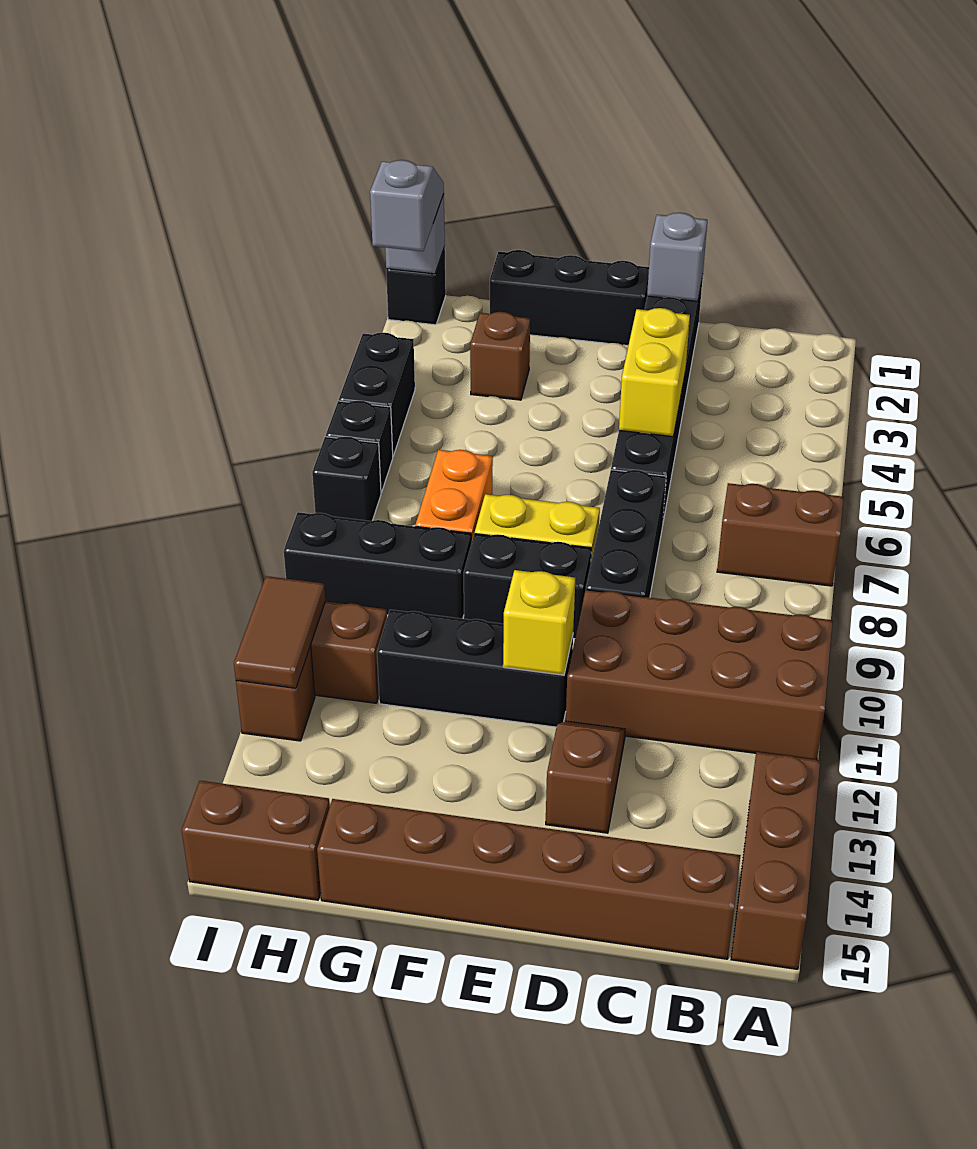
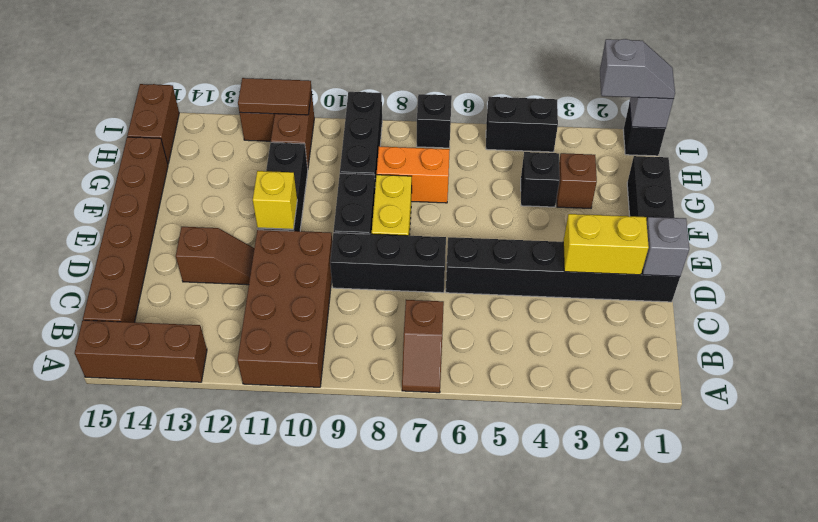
brown 1x2 brick [717,483,844,586] -> brown 1x2 slope [402,300,444,393]
yellow 1x2 brick [619,308,690,437] -> yellow 1x2 brick moved to [563,214,649,275]
black 1x1 brick [326,401,393,492] -> black 1x1 brick moved to [521,152,560,207]

